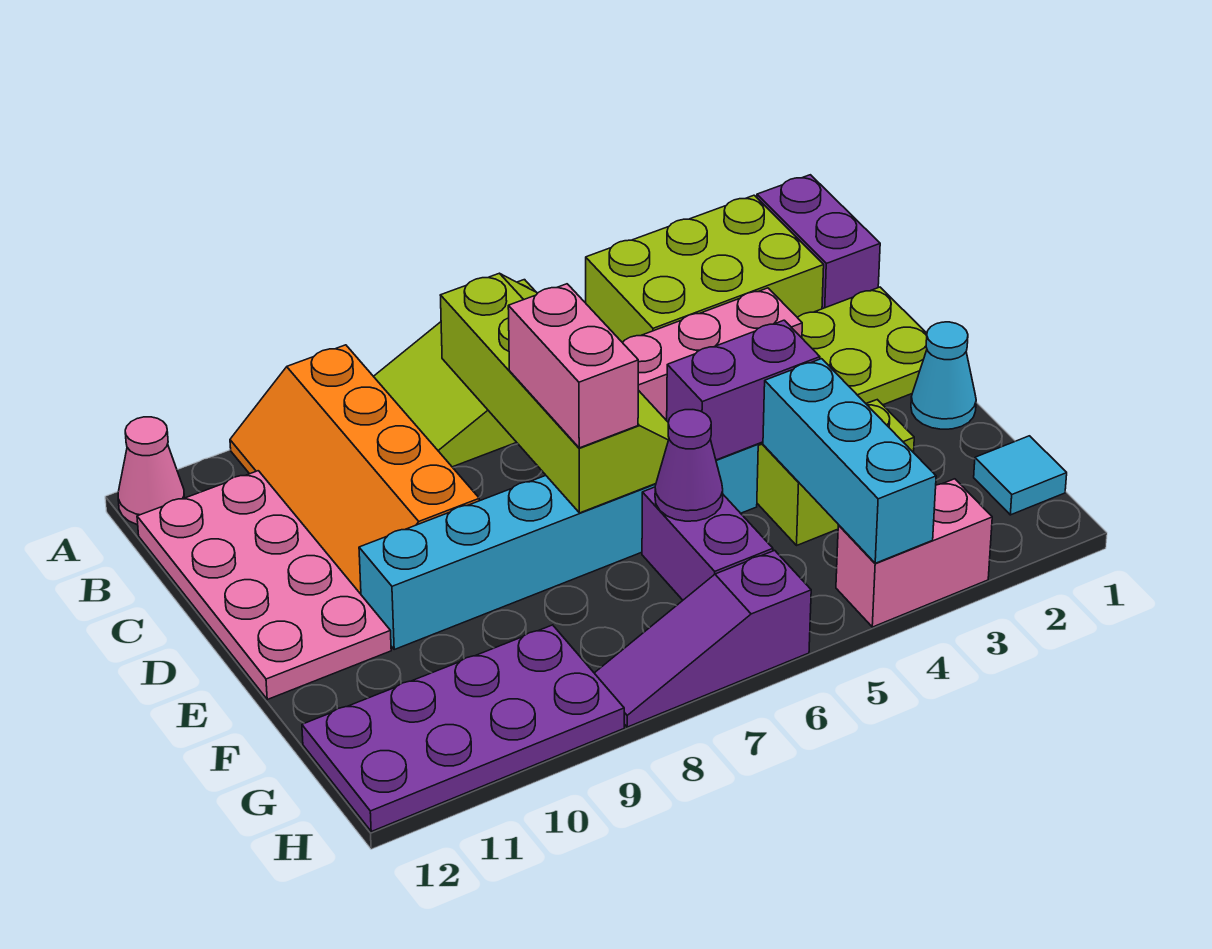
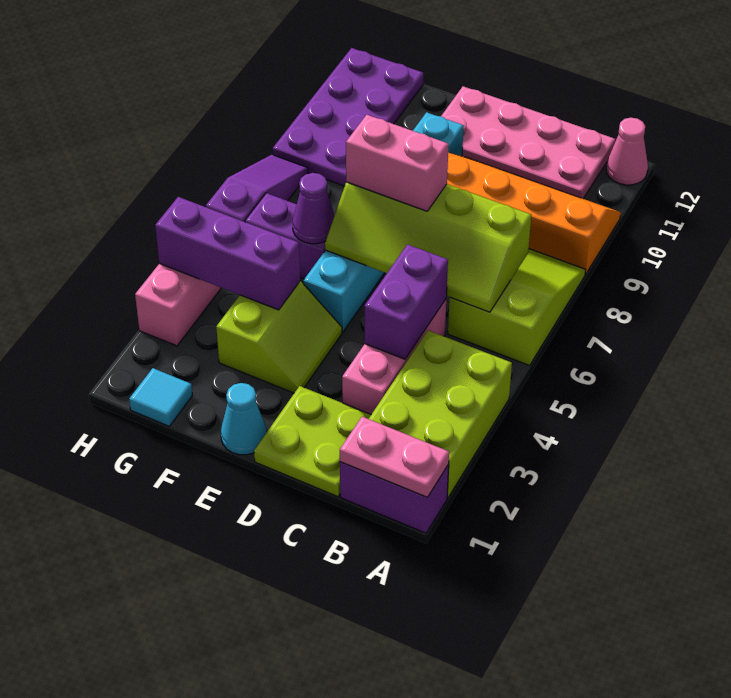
none -> pink 1x2 plate [340,417,449,498]
purple 1x2 brick [667,320,820,460] -> purple 1x2 brick moved to [365,244,448,359]
cyan 1x3 brick [763,359,936,563] -> purple 1x3 brick [155,197,300,310]

